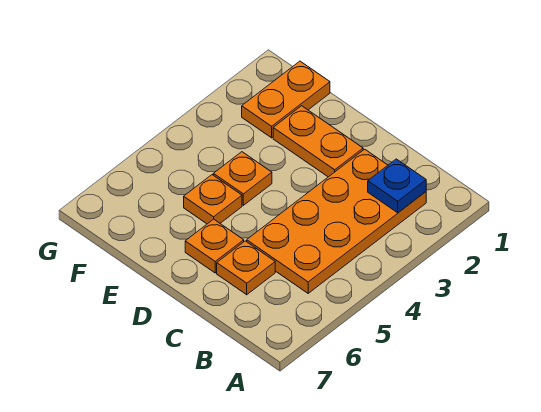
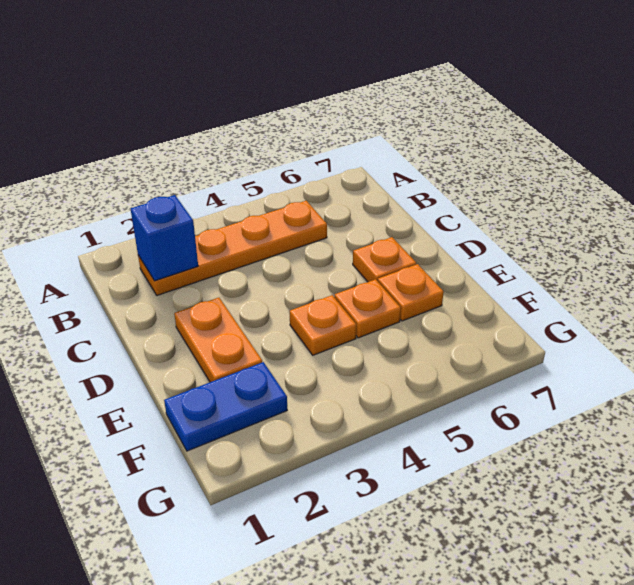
orange 2x4 plate [247,149,426,293] -> orange 1x4 plate [138,201,327,295]
blue 1x1 plate [368,159,426,213] -> blue 1x1 brick [131,195,198,281]
orange 1x1 plate [217,241,275,295] -> orange 1x1 plate moved to [378,264,444,321]
orange 1x2 plate [242,61,330,138] -> blue 1x2 plate [164,362,287,451]

